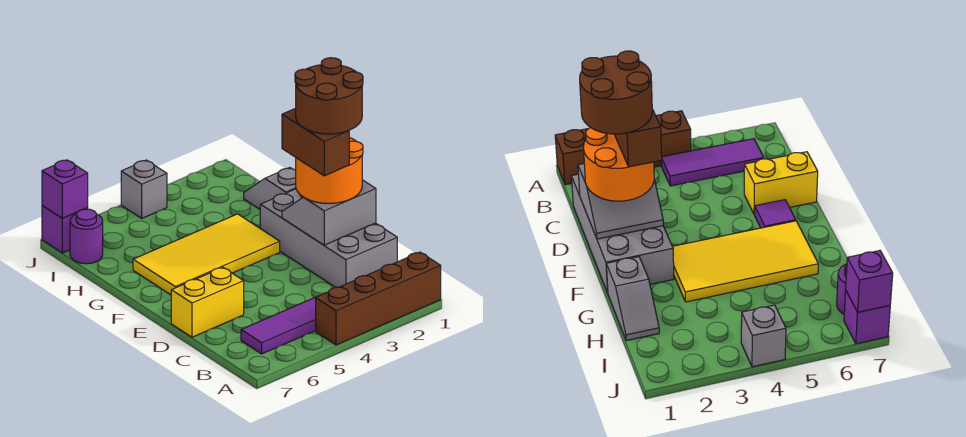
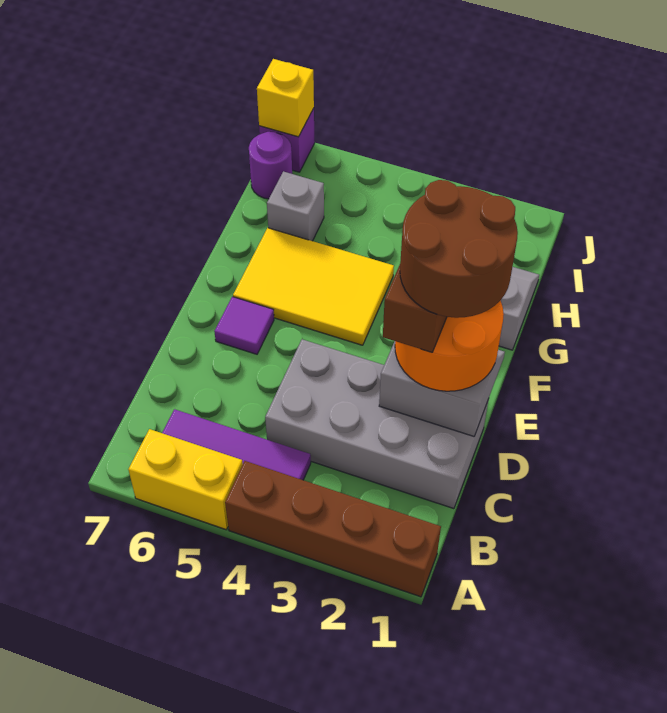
grey 2x4 brick [260,189,397,287] -> grey 2x4 brick turned to [265,339,489,509]
yellow 1x2 brick [171,268,244,337] -> yellow 1x2 brick moved to [128,429,243,530]
yellow 2x4 tile [133,214,280,295] -> yellow 2x3 tile [233,228,394,345]
grey 1x1 brick [121,160,167,218] -> grey 1x1 brick moved to [267,171,324,241]
purple 1x1 brick [42,160,88,218] -> yellow 1x1 brick [257,59,314,137]

